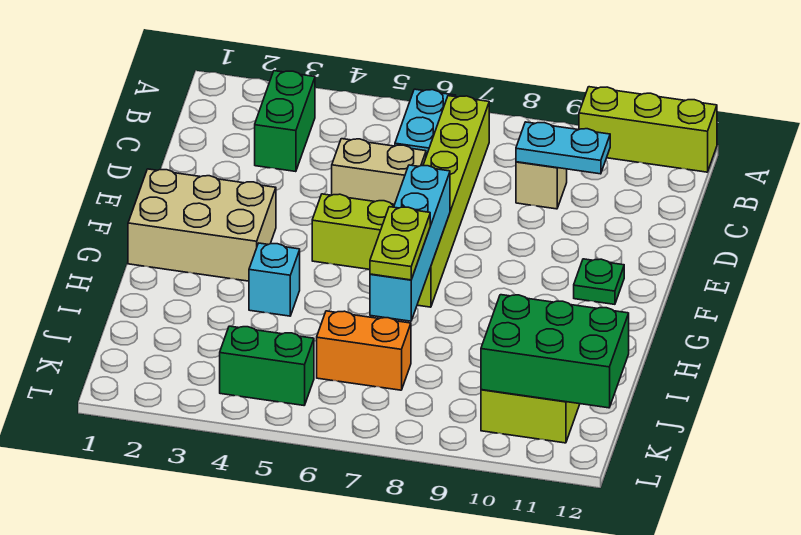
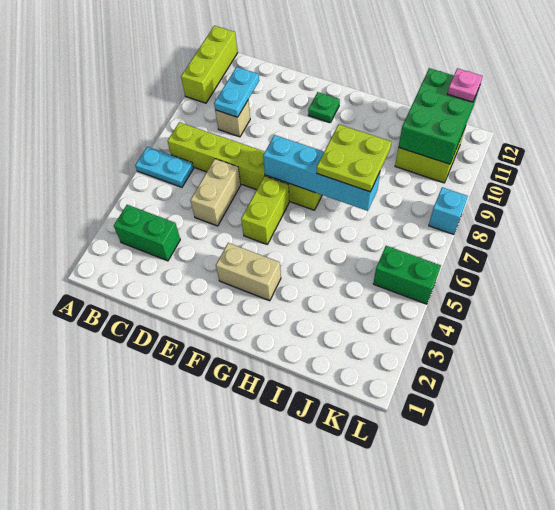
tan 2x3 brick [128,169,276,281] -> tan 1x2 brick [216,243,281,301]
cyan 1x1 brick [249,243,300,316] -> cyan 1x1 brick moved to [429,187,468,234]
lime 1x2 plate [370,207,430,280] -> lime 2x2 plate [317,124,391,192]
orange 1x2 brick [317,311,411,390] -> none
green 1x2 brick [220,326,314,405] -> green 1x2 brick turned to [373,246,441,304]
none -> pink 1x1 plate [447,68,483,102]

